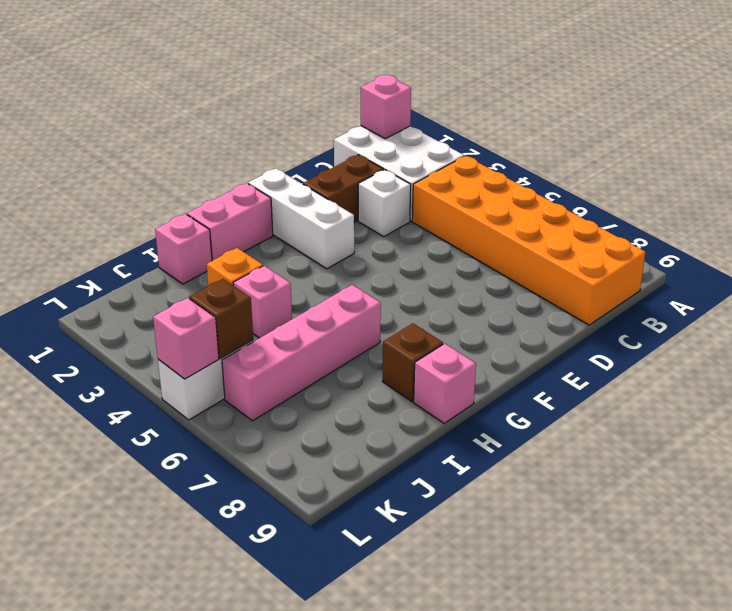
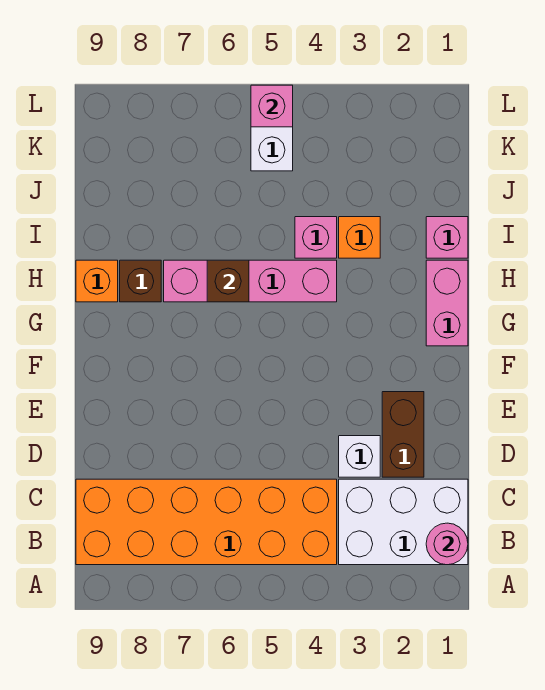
pink 1x1 brick [361,75,411,139] -> pink 1x1 round brick [426,523,468,565]
white 1x3 brick [248,169,354,269] -> none
pink 1x4 brick [222,285,381,421] -> pink 1x4 brick turned to [164,260,337,302]
pink 1x1 brick [414,344,476,423] -> orange 1x1 brick [76,260,118,302]
brown 1x1 brick [190,279,253,358] -> brown 1x1 brick moved to [207,260,249,302]

